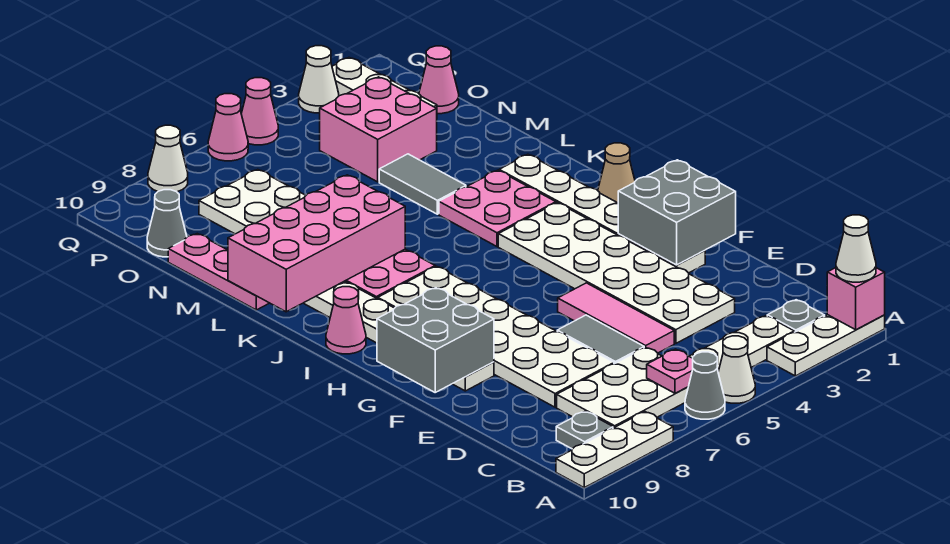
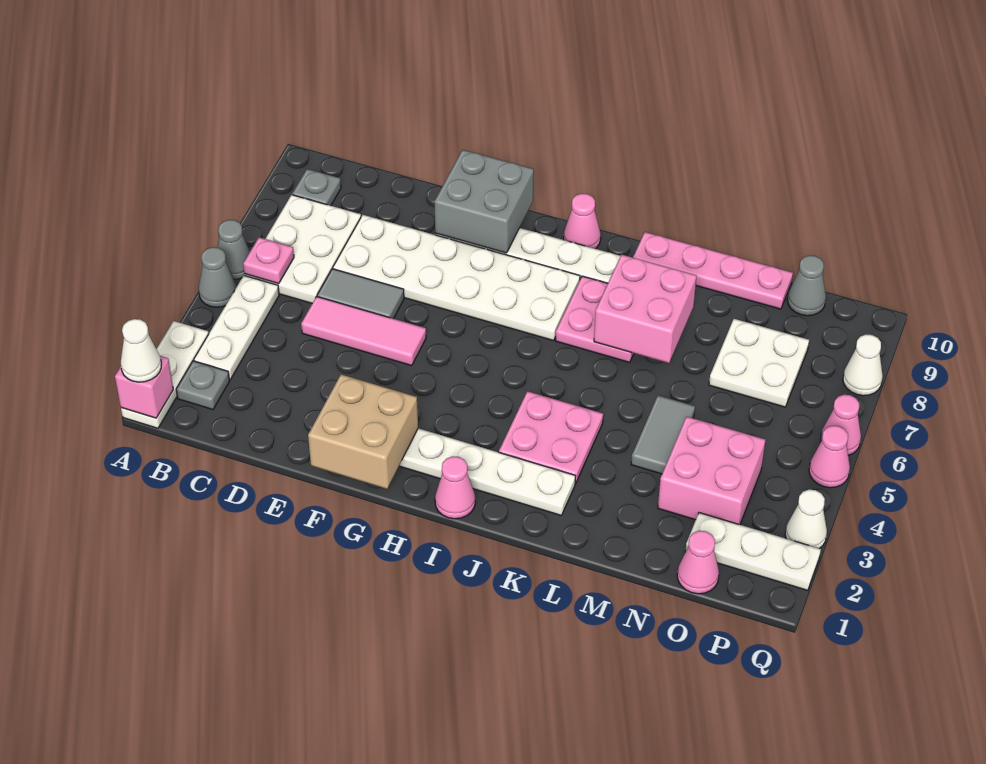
white 1x1 cone [718,336,755,403] -> grey 1x1 cone [199,247,236,307]
white 1x3 plate [556,412,673,488] -> none
white 2x6 plate [498,203,735,343] -> none
grey 2x2 brick [618,160,736,265] -> tan 2x2 brick [308,374,418,489]
tan 1x1 cone [598,143,635,203] -> pink 1x1 cone [435,456,475,519]
pink 2x4 brick [228,175,405,312] -> pink 2x2 brick [594,255,697,363]
grey 1x2 tile [379,154,466,214] -> grey 1x2 tile turned to [631,395,695,474]
pink 1x3 plate [168,234,269,310] -> pink 1x4 plate [633,232,793,309]

